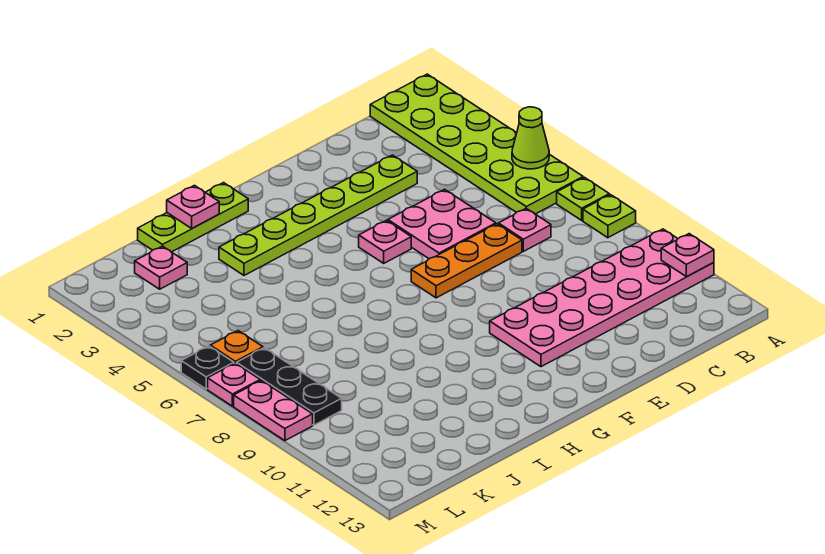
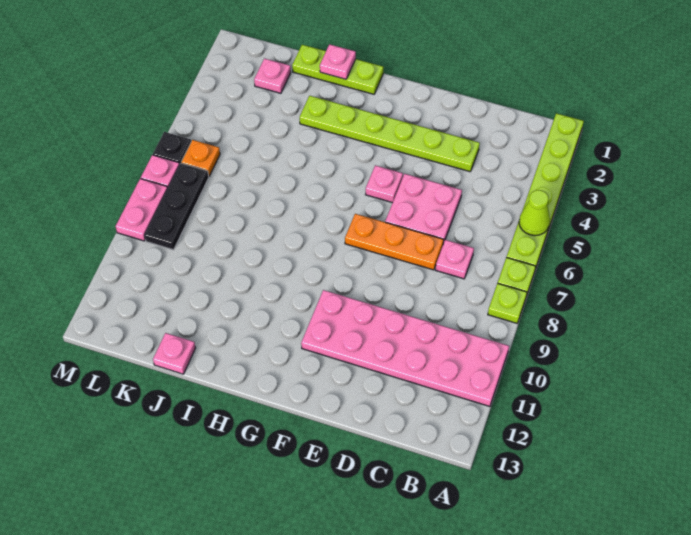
lime 2x6 plate [370,74,583,214] -> lime 1x6 plate [507,113,584,269]
pink 1x1 plate [661,234,714,277] -> pink 1x1 plate moved to [153,333,195,374]

